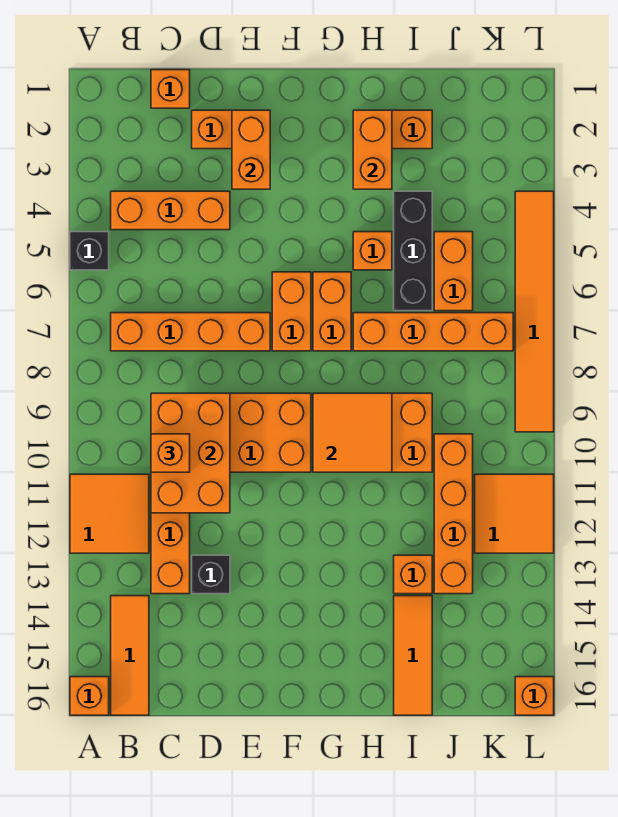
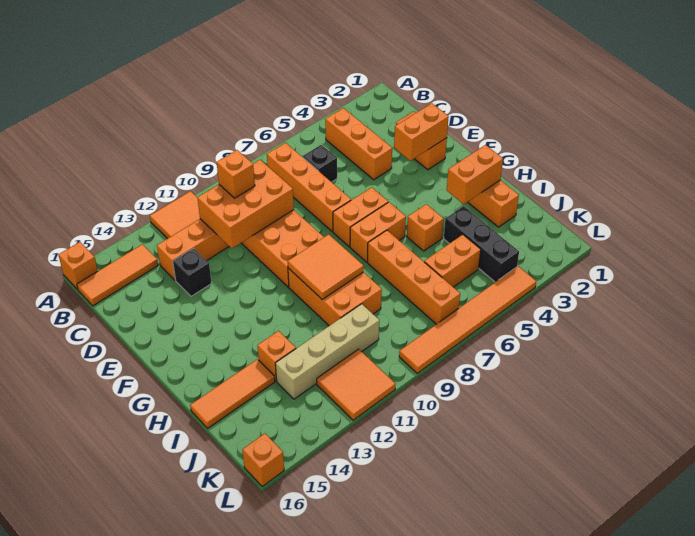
black 1x1 brick [70,232,109,270] -> black 1x1 brick moved to [303,145,337,182]
orange 1x1 brick [151,70,190,108] -> none
black 1x3 brick [394,191,432,311] -> black 1x3 brick turned to [444,206,519,282]
orange 1x4 brick [434,434,473,594] -> tan 1x4 brick [275,304,379,399]

